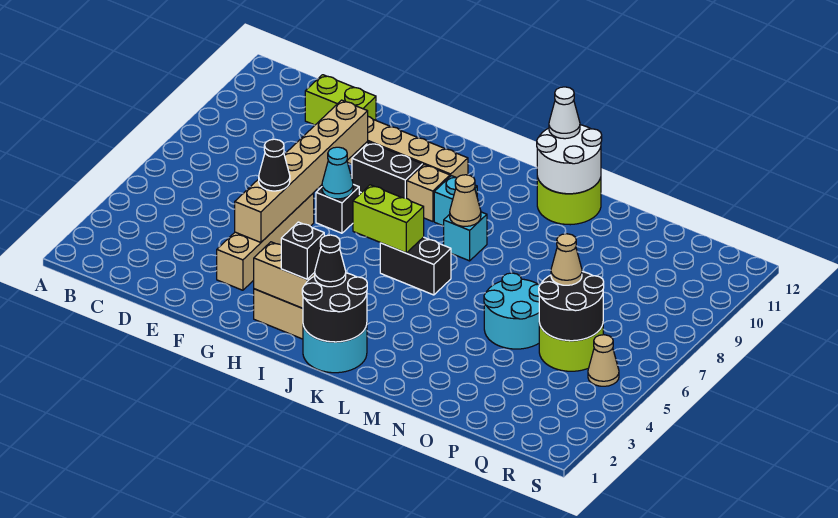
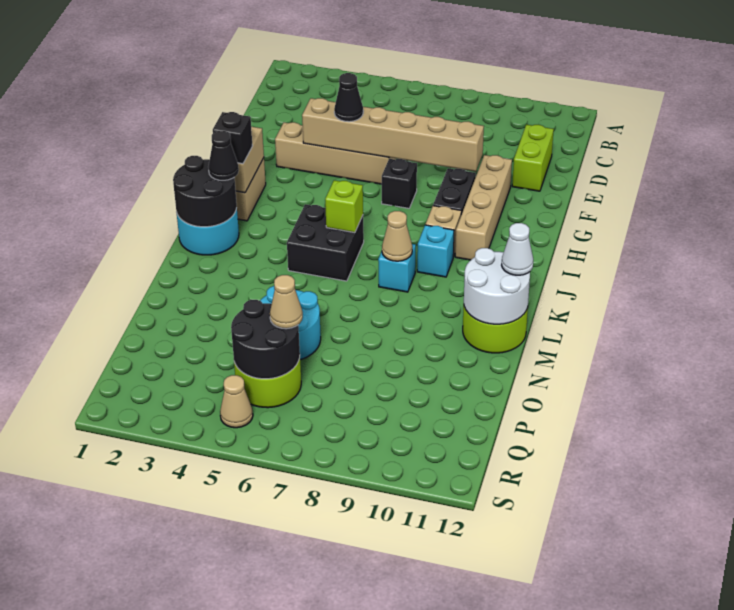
cyan 1x1 cone [322,147,353,199] -> none
lime 1x2 brick [353,185,424,253] -> lime 1x1 brick [325,180,363,233]
black 1x2 brick [380,237,451,295] -> black 2x2 brick [287,204,364,281]

